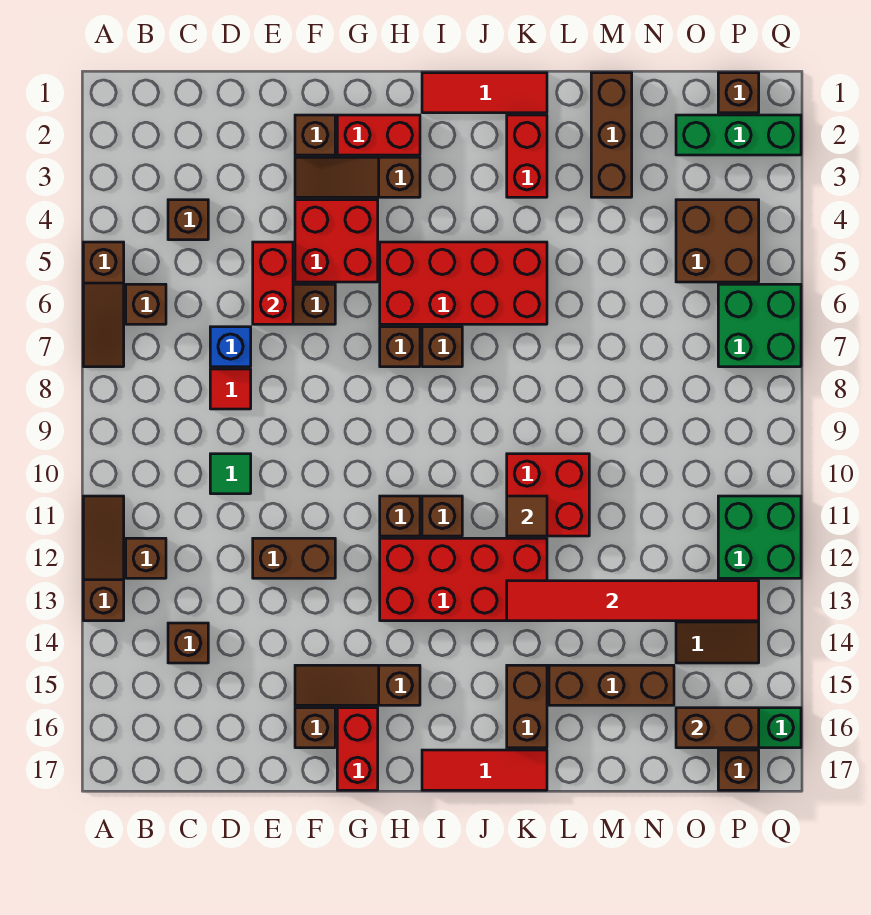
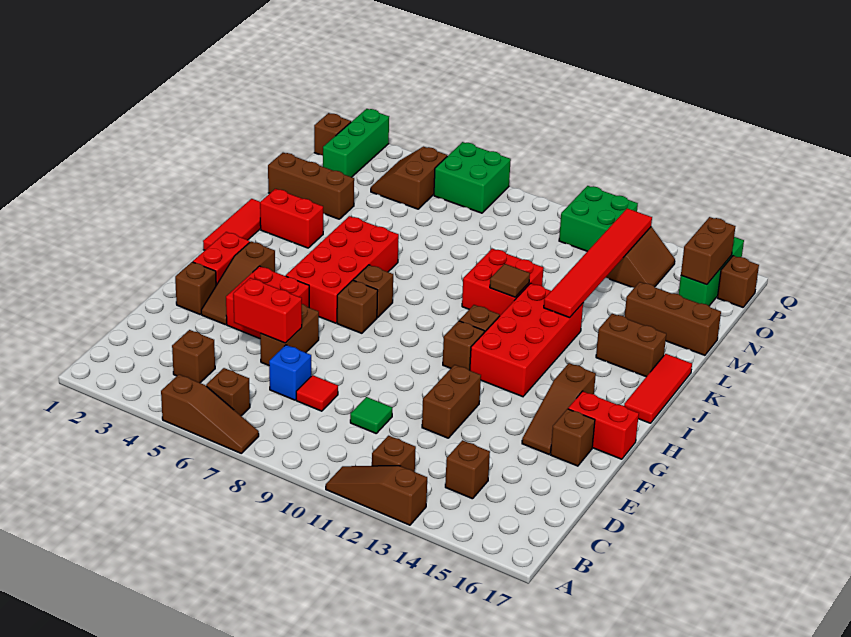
brown 1x3 brick [549,665,674,705] -> brown 1x3 brick turned to [625,282,721,355]
brown 2x2 brick [676,200,759,282] -> brown 2x2 slope [371,147,447,209]

